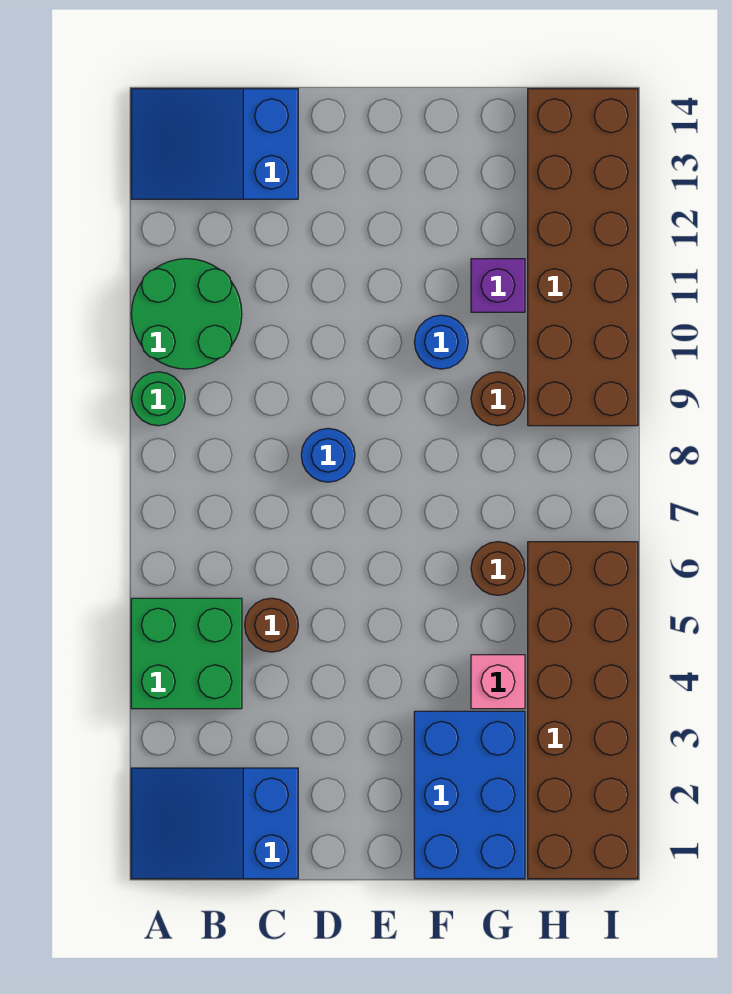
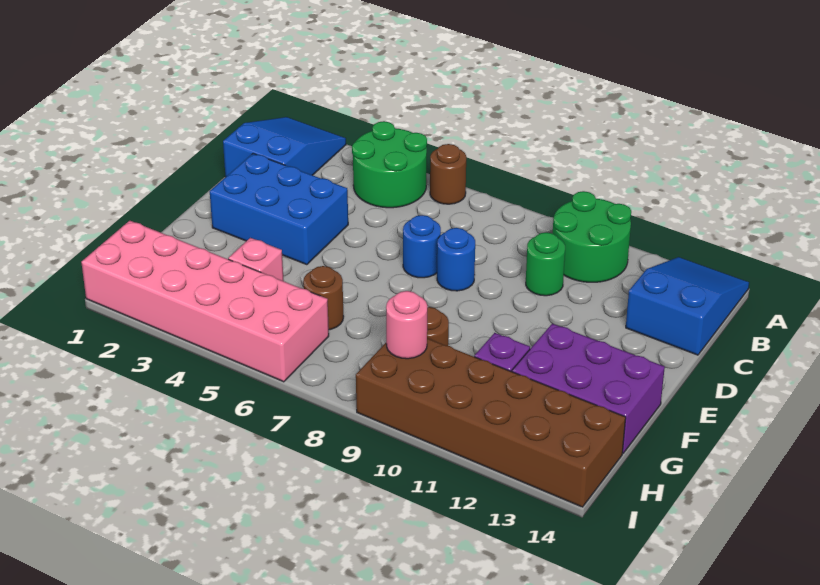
green 2x2 brick [131,598,242,709] -> green 2x2 round brick [352,121,427,208]
green 1x1 round brick [131,372,185,426] -> green 1x1 round brick moved to [526,232,565,296]
brown 1x1 round brick [245,598,298,652] -> brown 1x1 round brick moved to [430,144,466,204]
blue 2x3 brick [414,711,525,879] -> blue 2x3 brick moved to [210,154,348,265]
blue 1x1 round brick [414,315,468,369] -> blue 1x1 round brick moved to [403,215,441,278]
none -> purple 2x3 brick [512,324,665,453]
brown 2x6 brick [528,542,638,879] -> pink 2x6 brick [81,221,329,382]
none -> pink 1x1 round brick [386,291,427,359]

